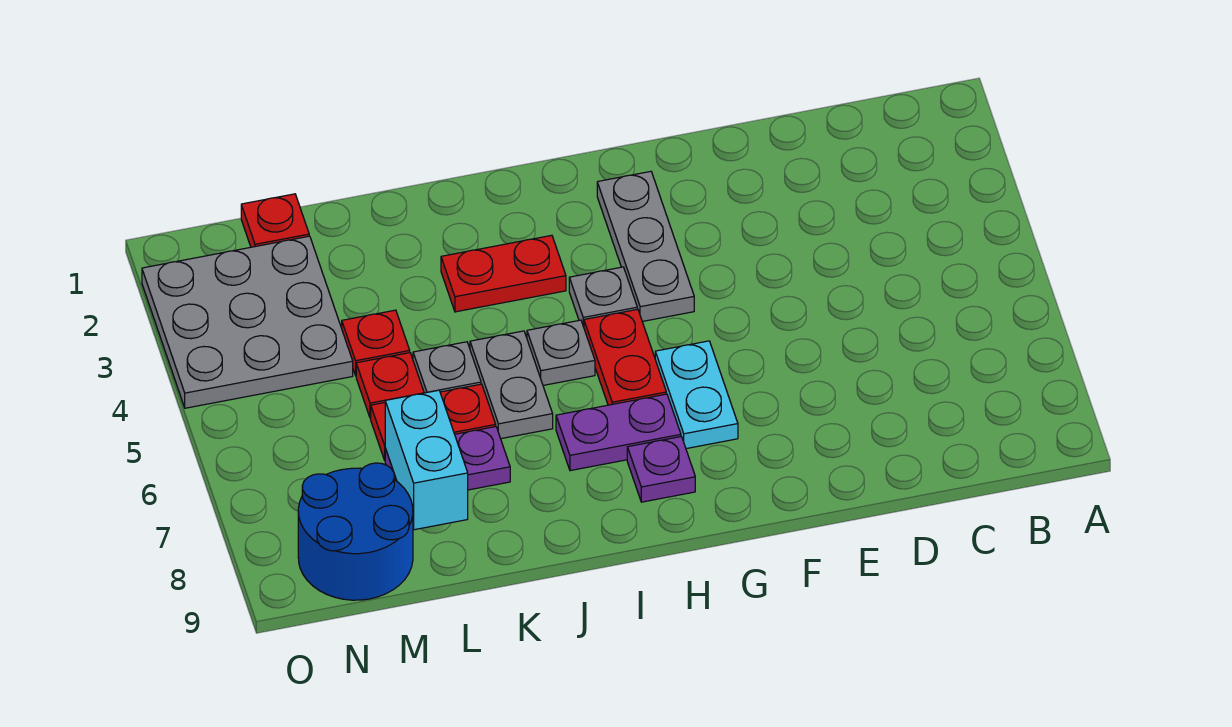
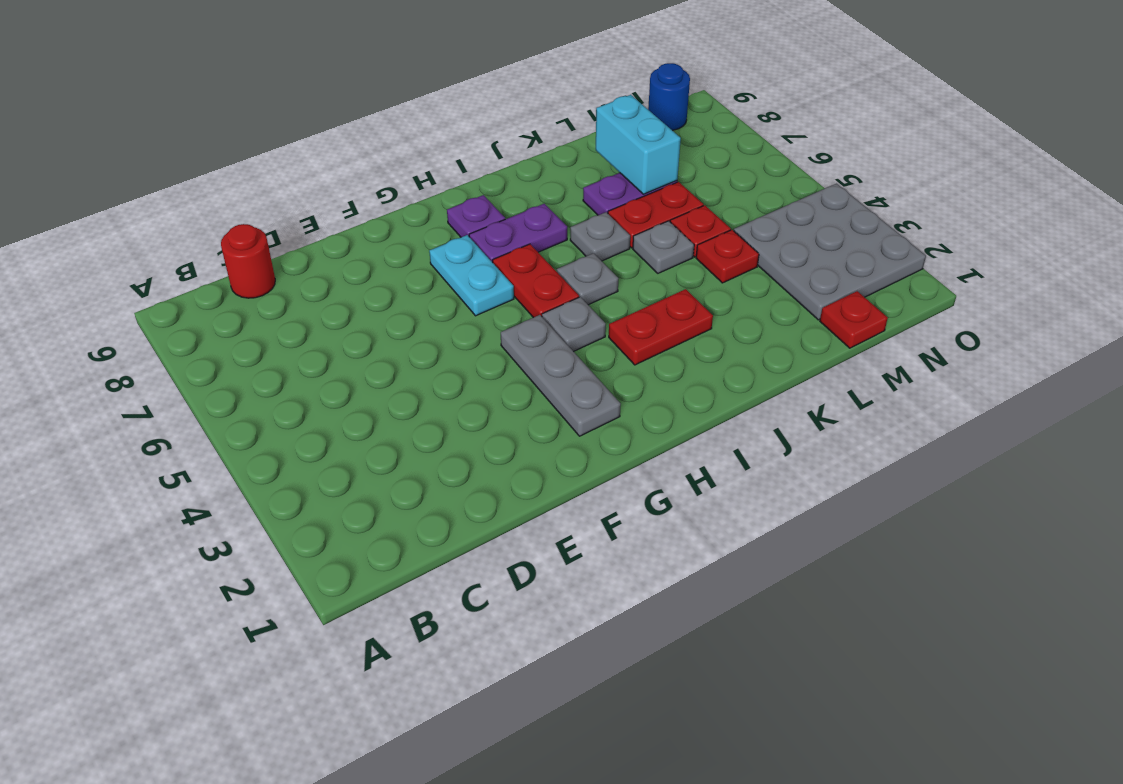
none -> red 1x1 round brick [221,224,275,298]
grey 1x2 plate [470,331,553,439] -> grey 1x1 plate [570,212,630,261]
blue 2x2 round brick [298,463,413,600] -> blue 1x1 round brick [648,63,690,130]

